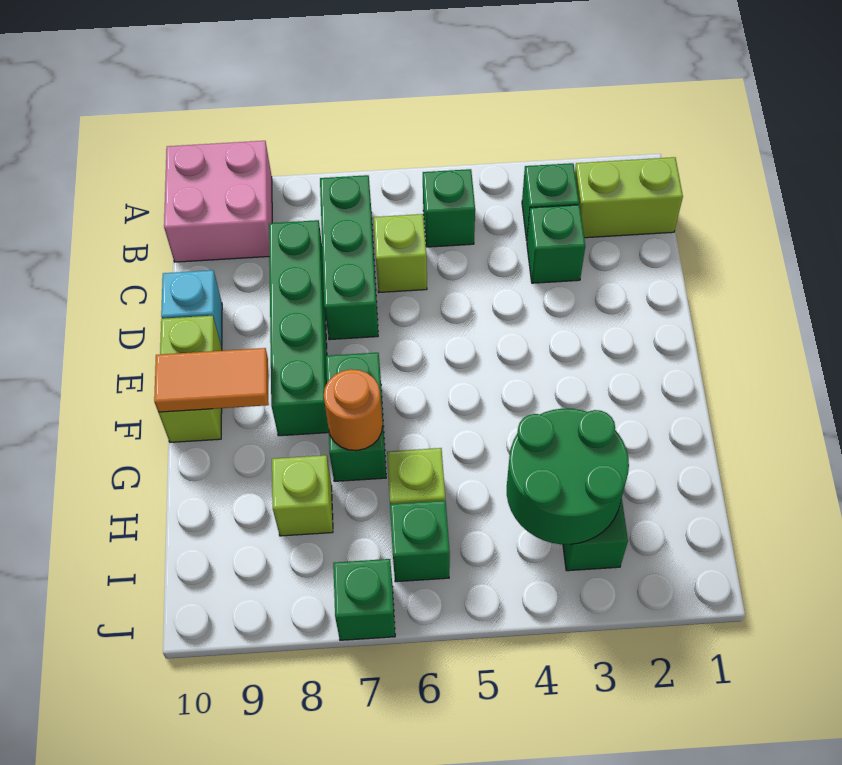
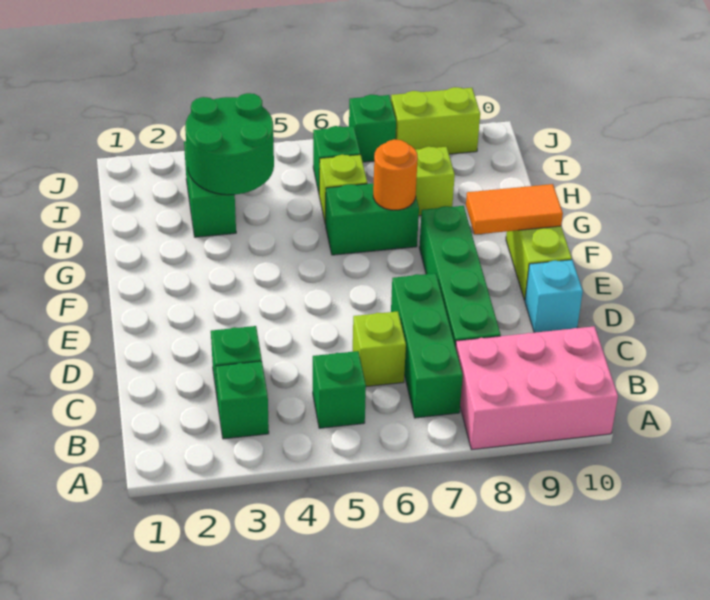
pink 2x2 brick [164,141,272,262] -> pink 2x3 brick [456,326,618,450]
lime 1x2 brick [575,157,683,238] -> lime 1x2 brick moved to [391,87,480,154]
green 1x2 brick [326,353,386,481] -> green 1x2 brick turned to [326,183,419,255]

